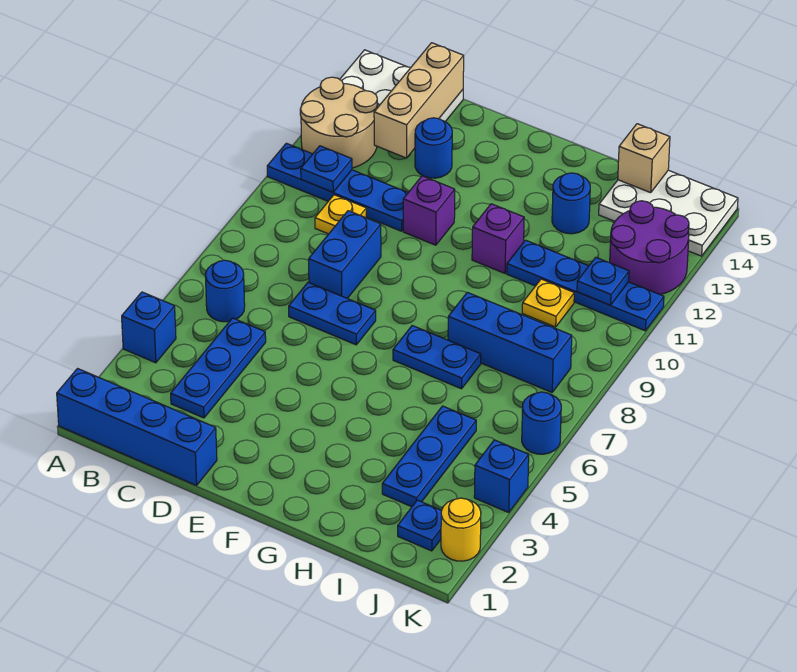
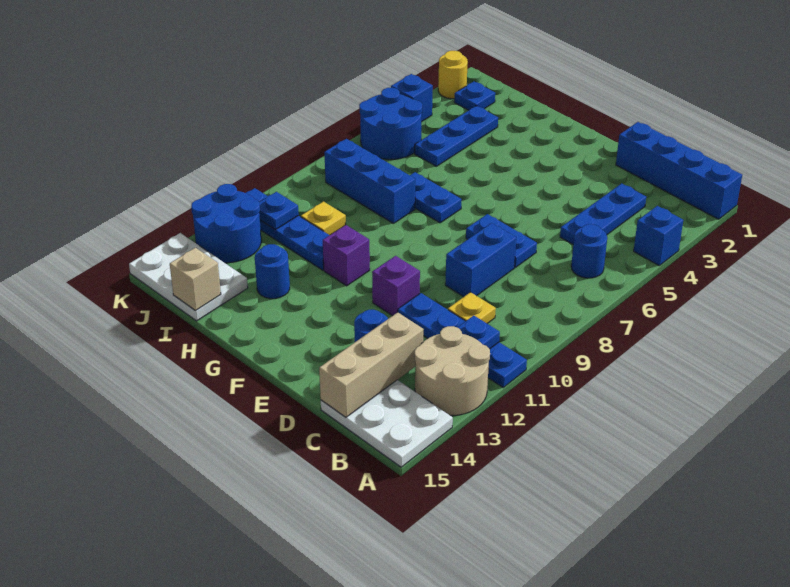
purple 2x2 round brick [610,201,689,294] -> blue 2x2 round brick [191,184,261,263]
blue 1x1 round brick [522,392,561,454] -> blue 2x2 round brick [359,88,422,159]

